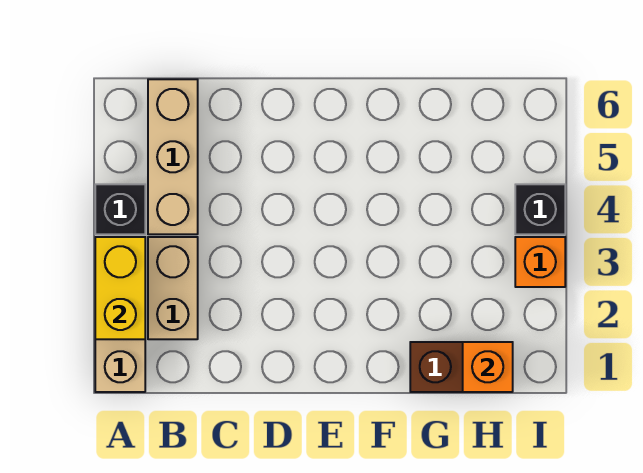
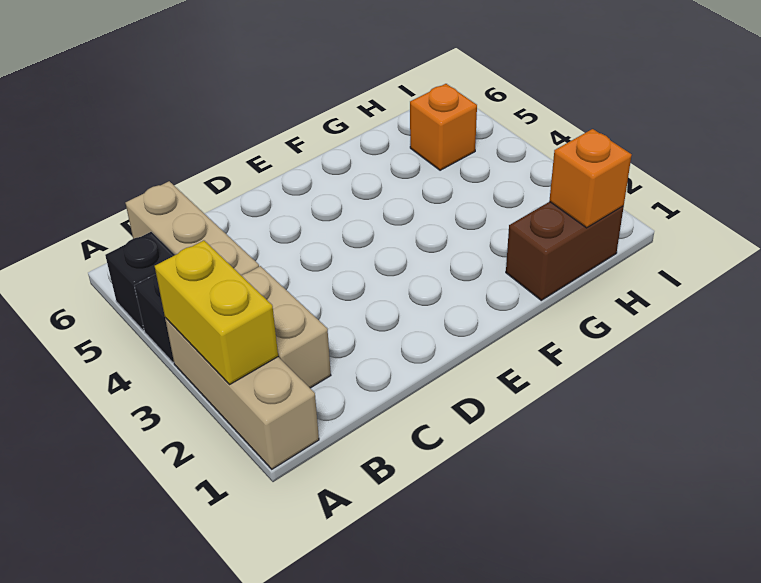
orange 1x1 brick [515,237,565,287] -> orange 1x1 brick moved to [410,84,477,170]
black 1x1 brick [515,184,565,234] -> black 1x1 brick moved to [105,232,175,331]

